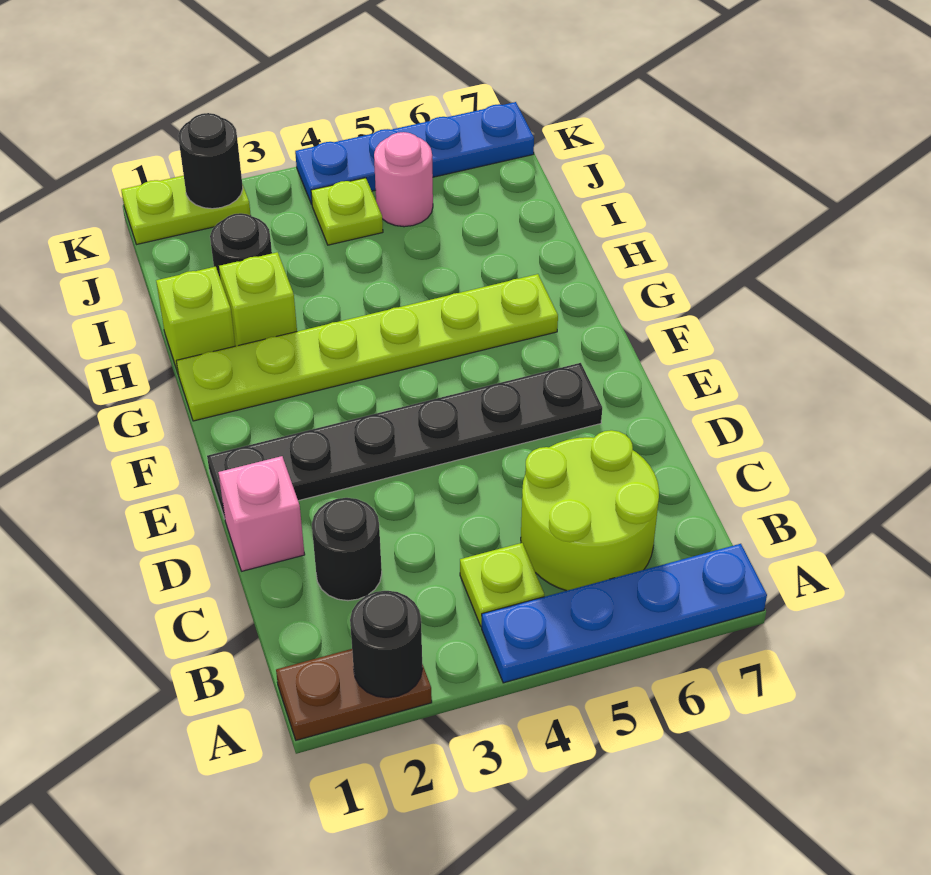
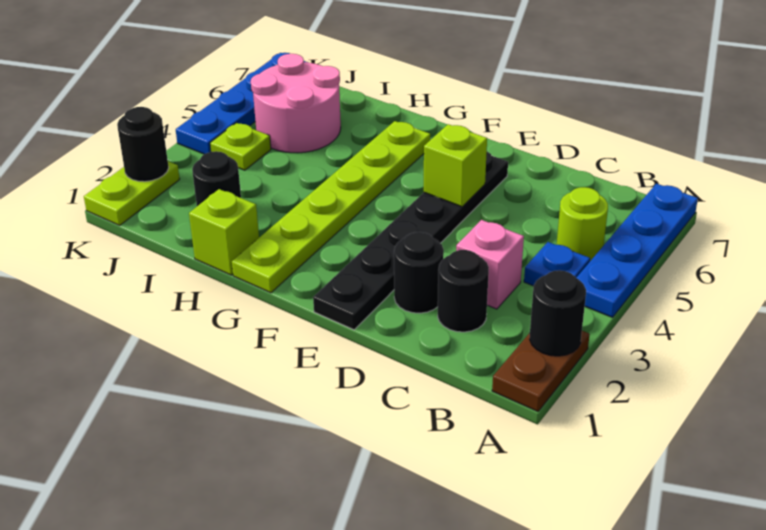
lime 1x1 plate [460,543,544,626] -> blue 1x1 plate [524,242,590,286]
lime 2x2 round brick [521,430,659,591] -> lime 1x1 round brick [557,187,608,261]
pink 1x1 brick [218,456,305,571] -> pink 1x1 brick moved to [456,220,524,309]
none -> black 1x1 round brick [394,232,444,313]
lime 1x1 brick [219,252,297,346] -> lime 1x1 brick moved to [424,124,487,207]
pink 1x1 round brick [374,132,433,227] -> pink 2x2 round brick [251,54,341,153]

